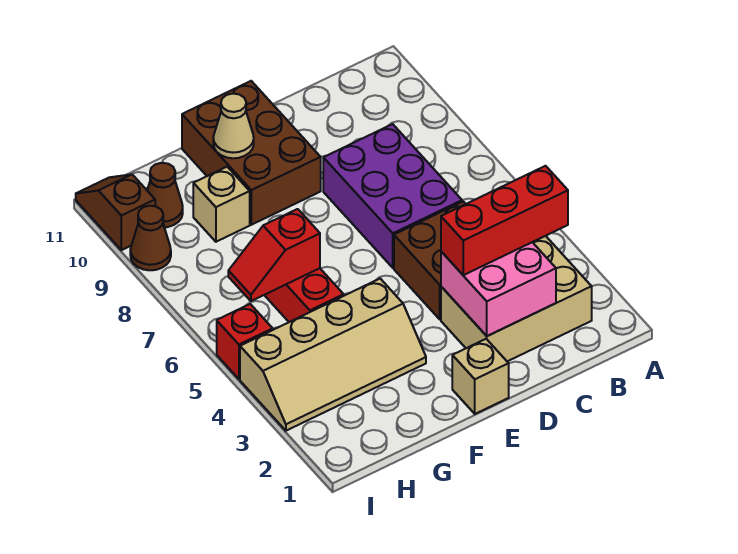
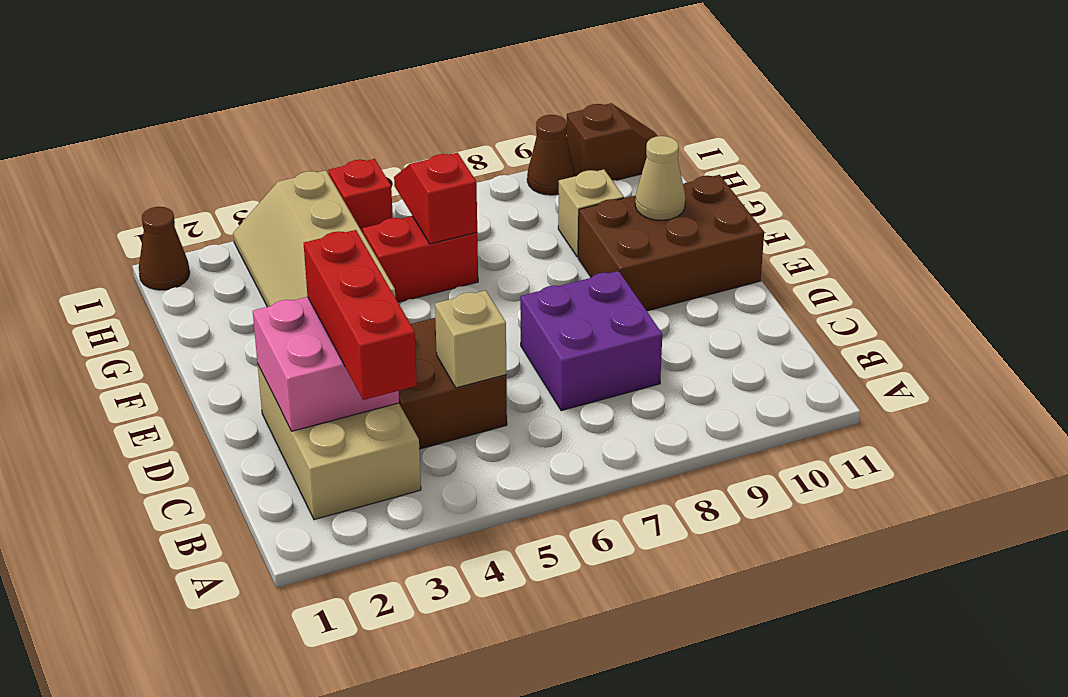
purple 2x3 brick [323,124,462,268] -> purple 2x2 brick [520,271,662,411]
tan 1x1 brick [452,339,509,414] -> tan 1x1 brick moved to [435,290,506,388]
brown 1x1 cone [147,163,183,227] -> brown 1x1 cone moved to [139,207,190,290]

